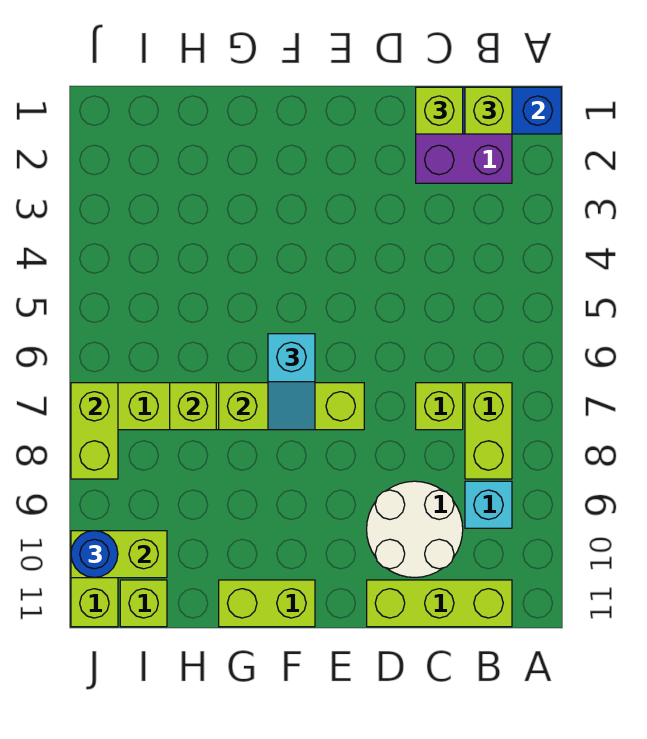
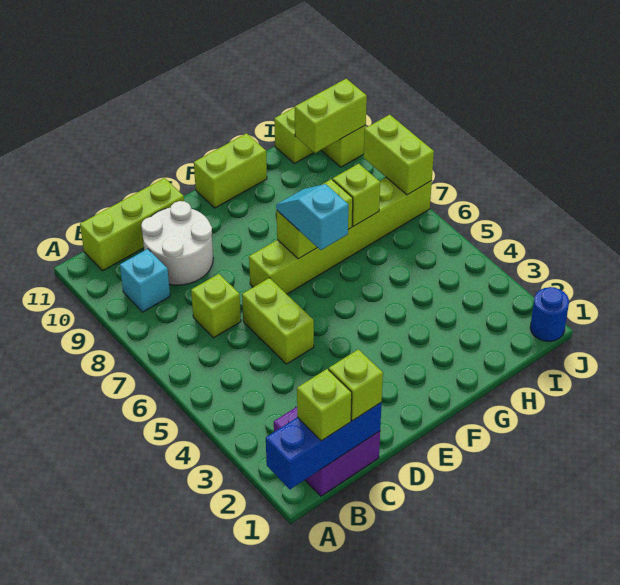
lime 1x2 brick [465,383,512,479] -> lime 1x2 brick moved to [242,278,314,364]
blue 1x1 round brick [71,531,118,578] -> blue 1x1 round brick moved to [530,287,569,341]

